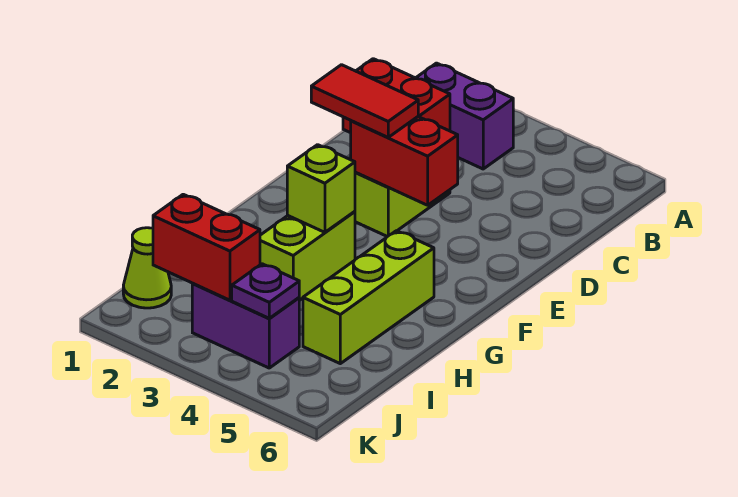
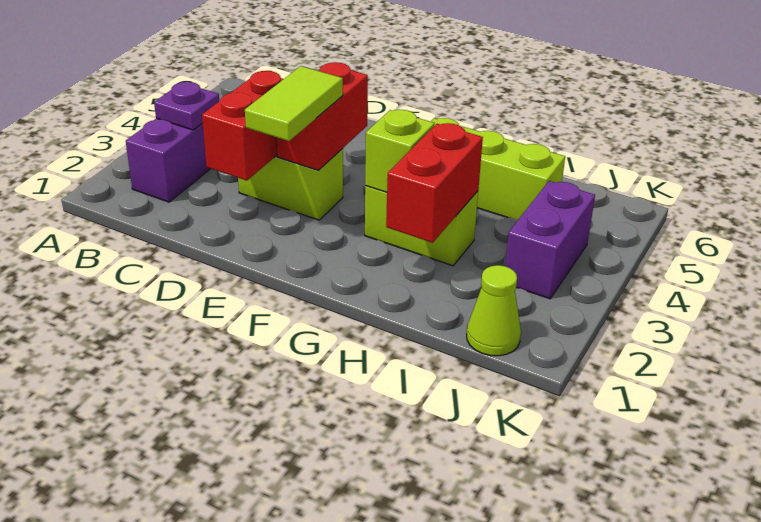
red 1x2 tile [311,65,418,137] -> lime 1x2 tile [245,66,343,141]
red 1x2 brick [153,194,260,300] -> red 1x2 brick moved to [386,123,483,243]
purple 1x1 plate [232,264,299,318] -> purple 1x1 plate moved to [154,82,219,130]

